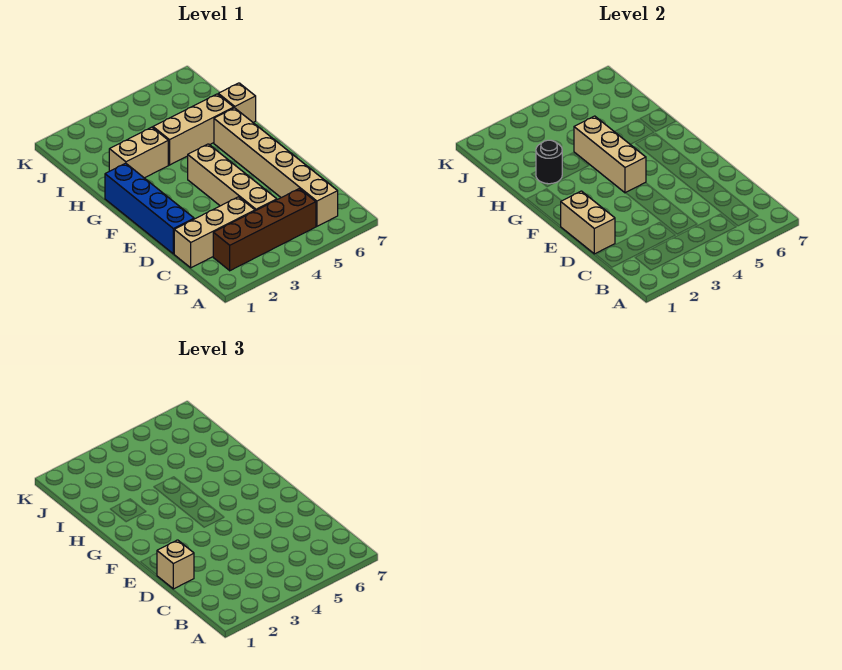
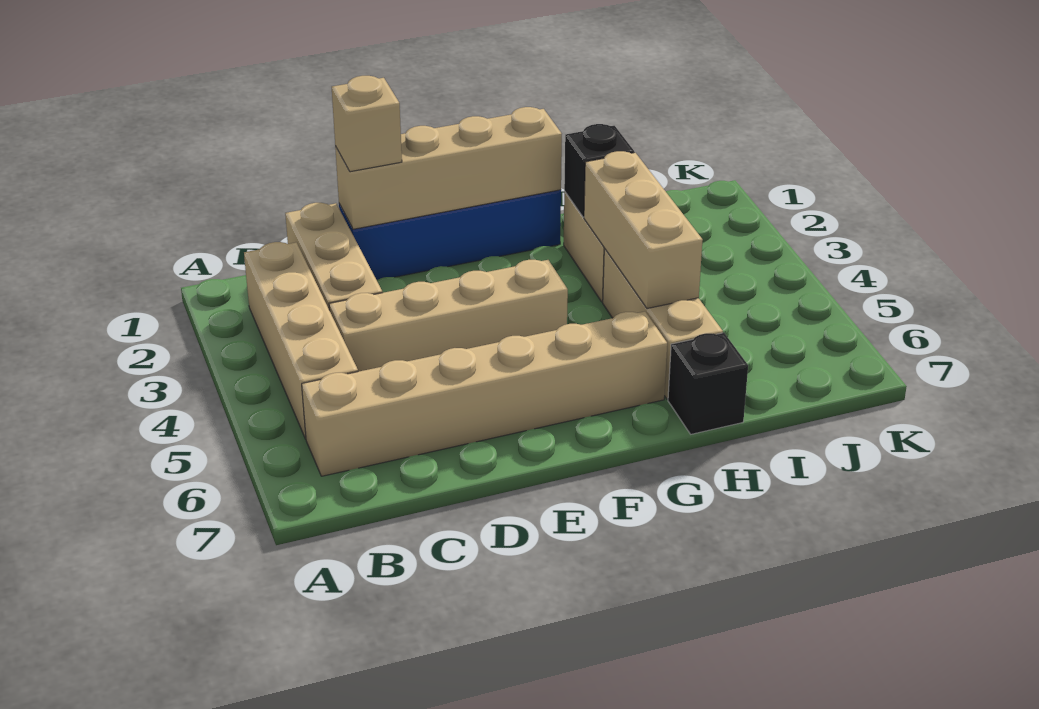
brown 1x4 brick [213,189,316,271] -> tan 1x4 brick [244,242,358,439]
tan 1x2 brick [561,191,615,254] -> tan 1x4 brick [335,107,562,229]
tan 1x3 brick [574,116,646,193] -> tan 1x3 brick turned to [584,151,703,309]
black 1x1 round brick [536,140,562,184] -> black 1x1 brick [564,124,634,217]
tan 1x1 brick [218,83,256,122] -> black 1x1 brick [668,333,748,434]

